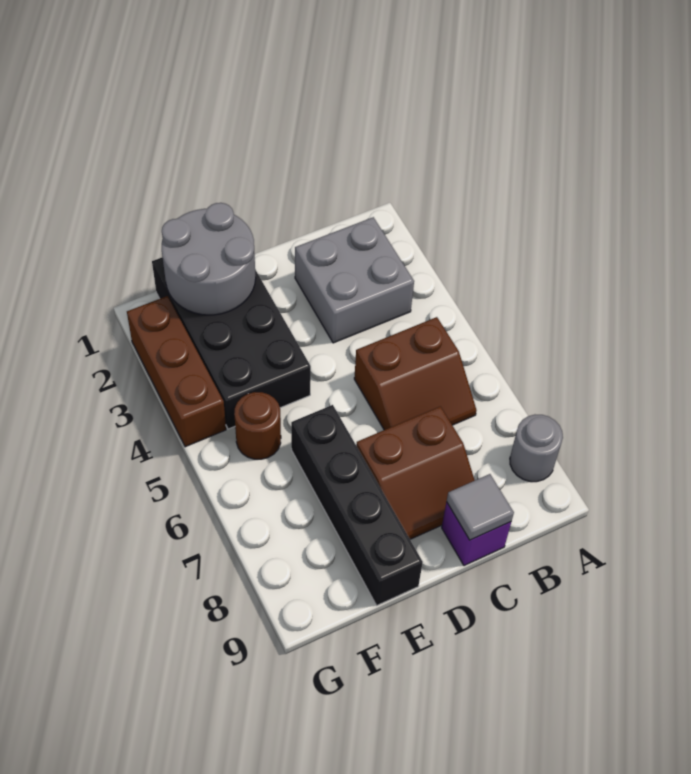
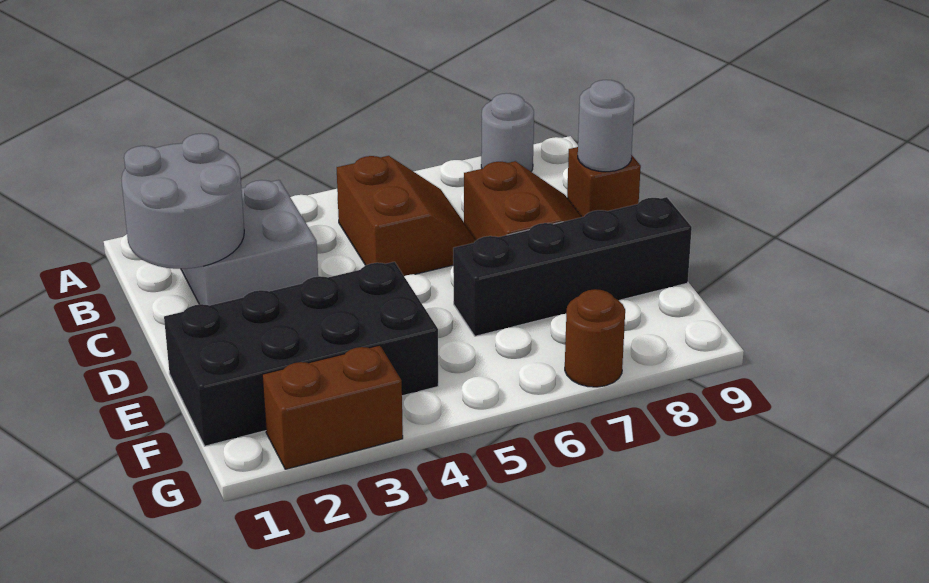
purple 1x1 brick [442,502,511,566] -> brown 1x1 brick [567,147,641,217]
grey 1x1 tile [447,474,514,540] -> grey 1x1 round brick [578,80,634,172]
grey 2x2 round brick [162,203,256,315] -> grey 2x2 round brick moved to [121,133,244,269]
brown 1x1 round brick [234,392,281,459] -> brown 1x1 round brick moved to [565,289,625,387]
brown 1x3 brick [127,296,226,447] -> brown 1x2 brick [262,345,403,469]

